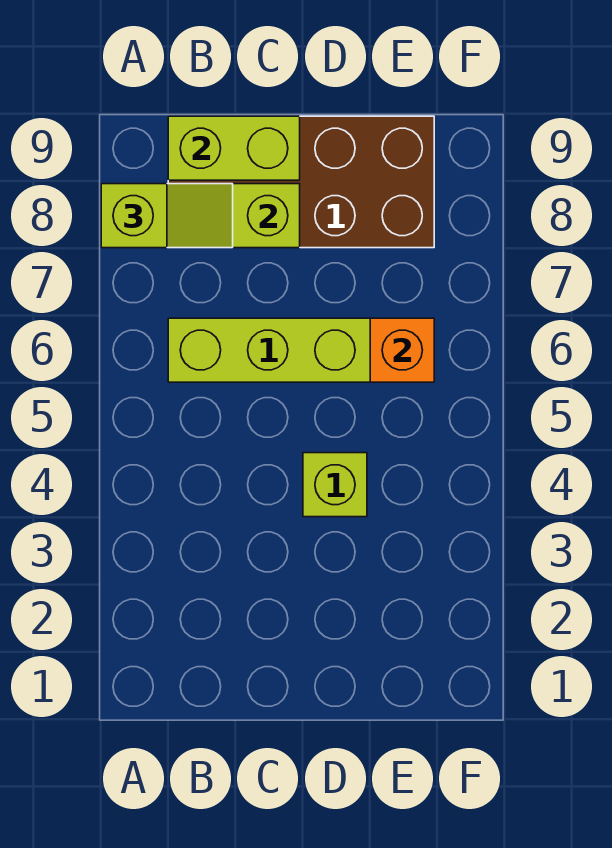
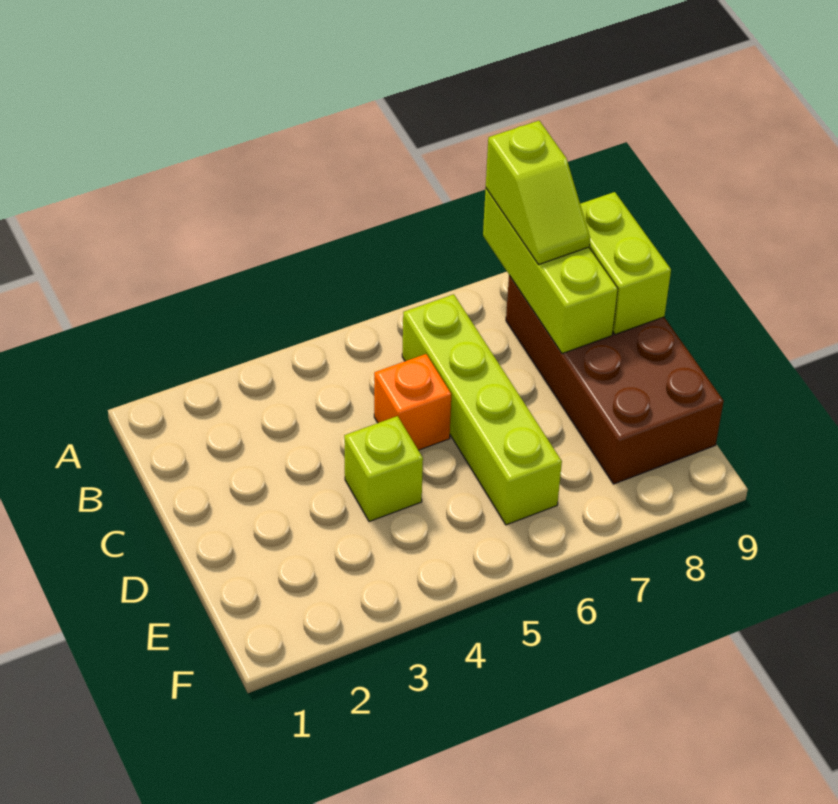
orange 1x1 brick [370,318,434,382] -> orange 1x1 brick moved to [374,354,451,450]

